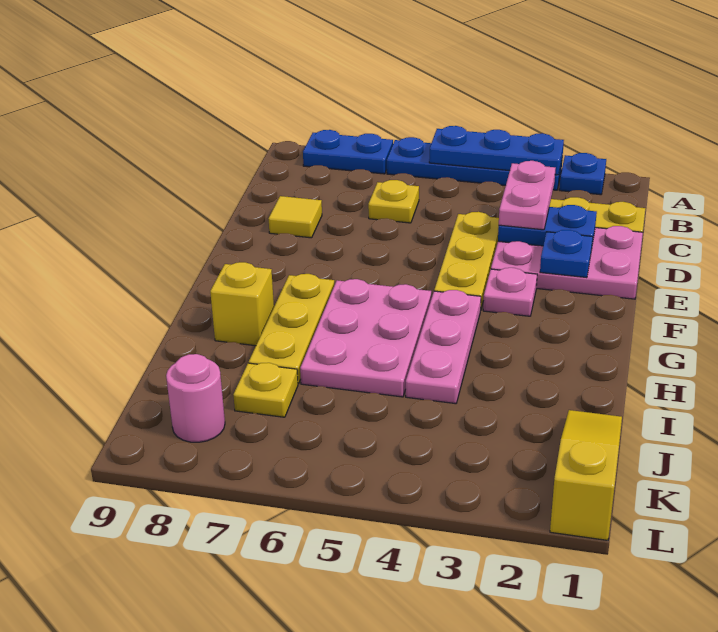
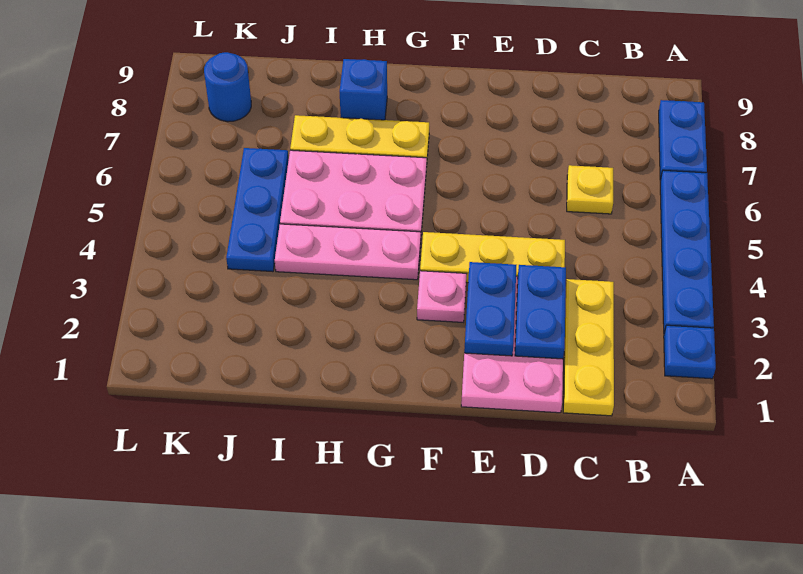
blue 1x3 plate [429,126,564,175] -> blue 1x3 plate moved to [226,148,289,272]
pink 1x2 plate [499,161,555,230] -> none
yellow 1x1 tile [269,196,322,238] -> none
blue 1x1 plate [540,230,593,278] -> blue 1x2 plate [464,262,516,356]
yellow 1x1 brick [210,262,274,346] -> blue 1x1 brick [340,59,387,120]
yellow 1x3 slope [550,410,622,540] -> none
yellow 1x1 plate [233,363,298,417] -> none
pink 1x1 round brick [166,354,225,442] -> blue 1x1 round brick [204,52,251,122]

